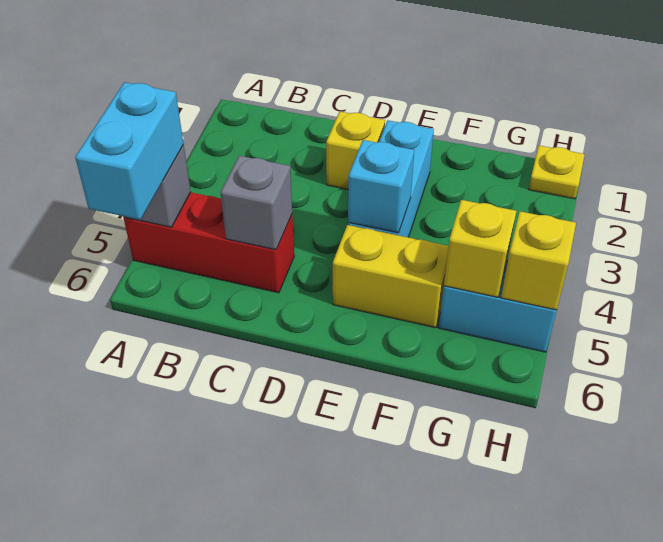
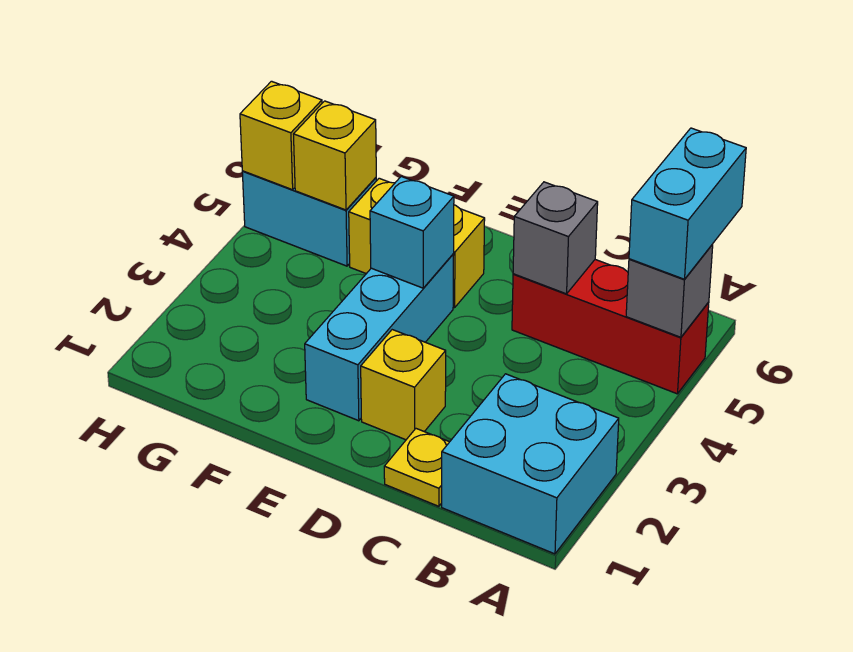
none -> cyan 2x2 brick [442,374,619,554]
yellow 1x1 plate [529,146,585,199] -> yellow 1x1 plate moved to [384,429,449,506]

